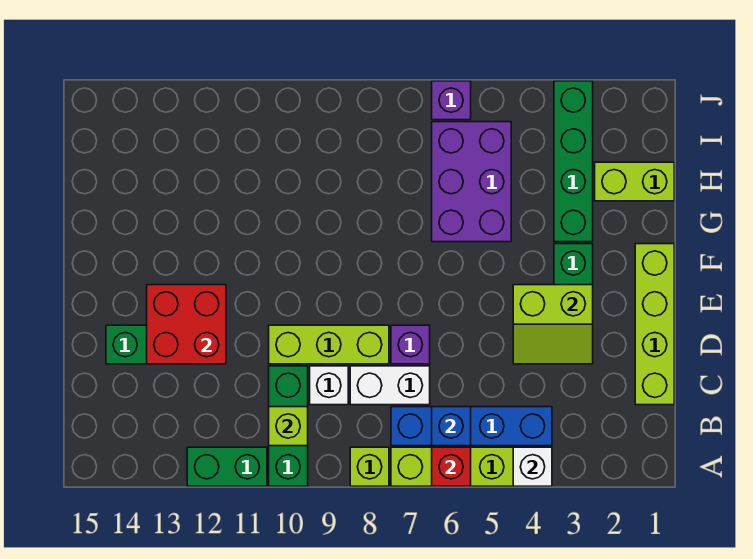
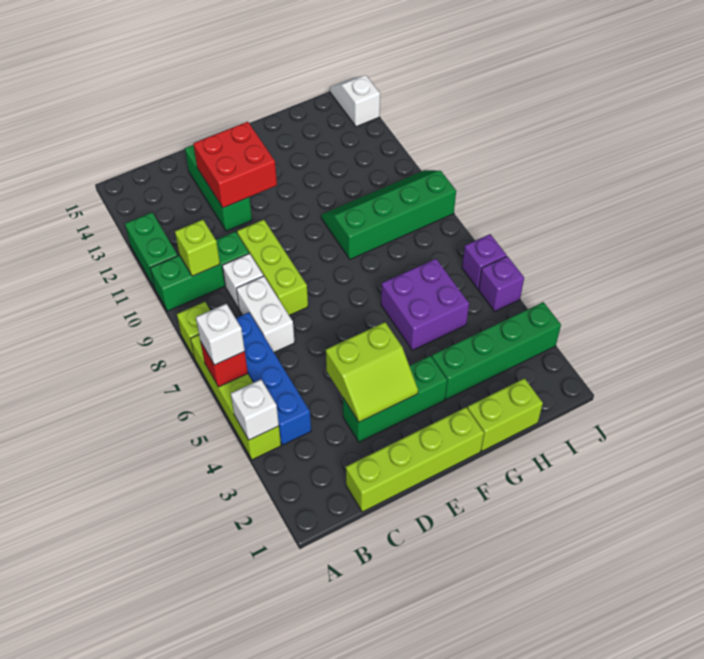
none -> white 1x1 brick [196,304,245,365]
blue 1x1 brick [432,407,471,446] -> none
lime 2x2 slope [513,285,593,364] -> lime 2x2 slope turned to [326,322,418,422]
purple 1x1 brick [391,325,430,364] -> purple 1x1 brick moved to [479,256,524,311]
purple 2x3 brick [432,122,511,242] -> purple 2x2 brick [381,259,469,350]
none -> green 2x4 slope [321,170,456,259]
lime 1x2 brick [595,162,674,201] -> lime 1x2 brick turned to [467,378,543,451]
none -> white 1x2 slope [330,76,380,127]

